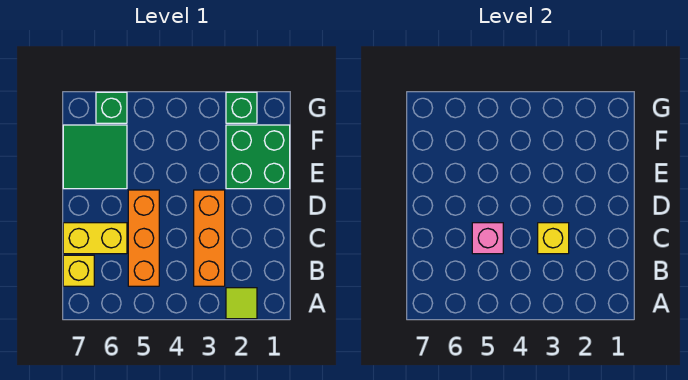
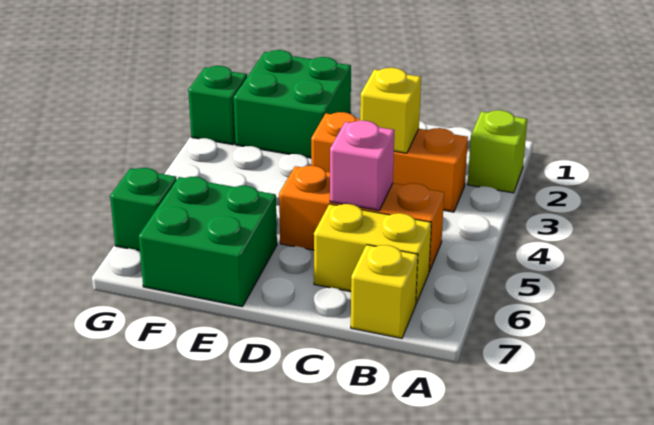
lime 1x1 tile [226,288,257,319] -> lime 1x1 brick [468,110,527,193]
yellow 1x2 brick [63,223,127,254] -> yellow 1x2 brick turned to [314,204,431,303]
green 2x2 tile [63,125,127,189] -> green 2x2 brick [139,177,277,307]

